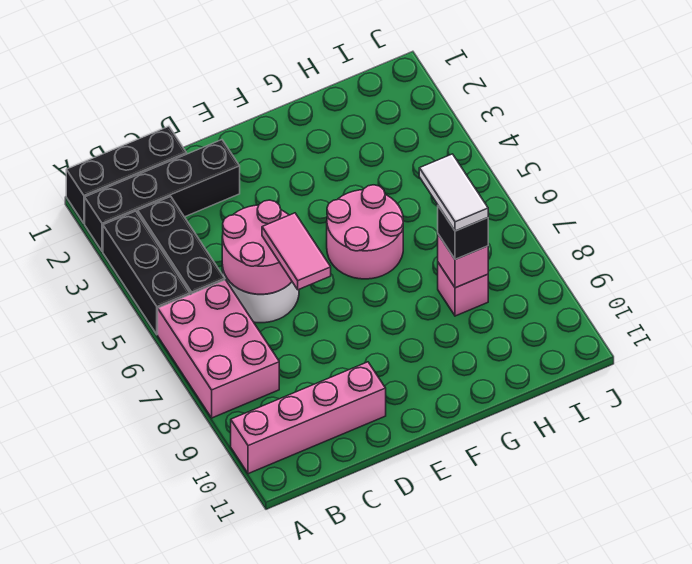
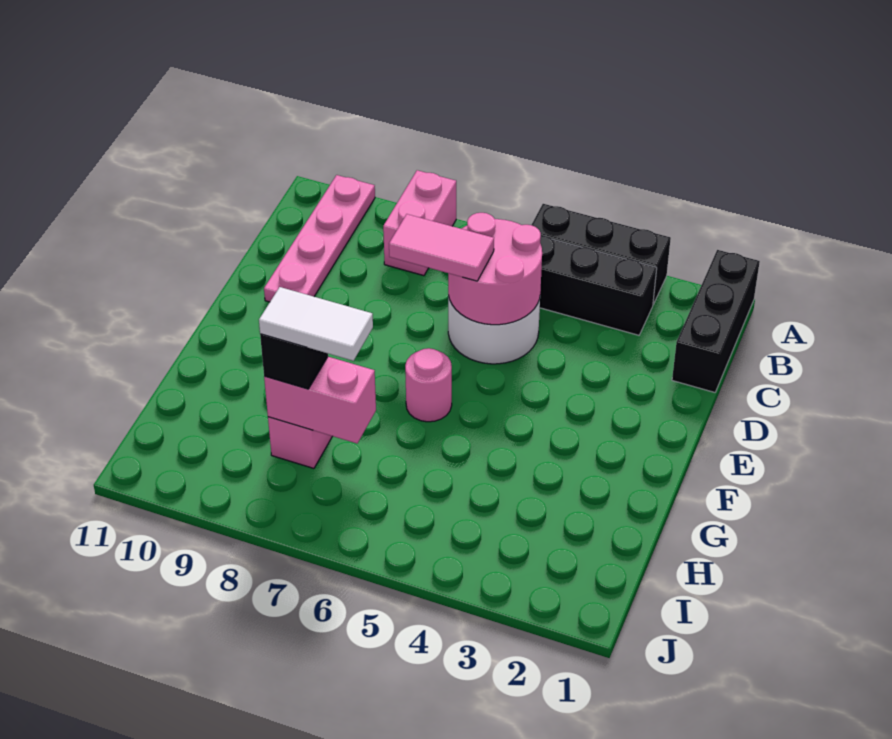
black 1x4 brick [85,140,240,251] -> none
pink 2x3 brick [158,280,279,418] -> pink 1x2 brick [383,170,456,276]
pink 1x4 brick [231,362,386,474] -> pink 1x4 plate [264,175,375,302]
pink 2x2 round brick [327,185,403,279] -> pink 1x1 round brick [405,348,452,422]
pink 1x1 brick [438,234,488,288] -> pink 1x2 brick [264,357,376,443]

